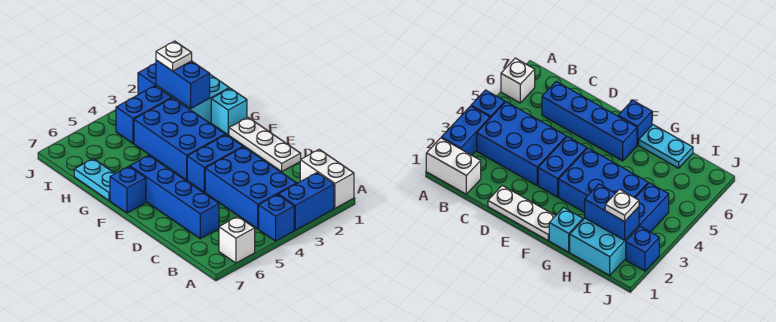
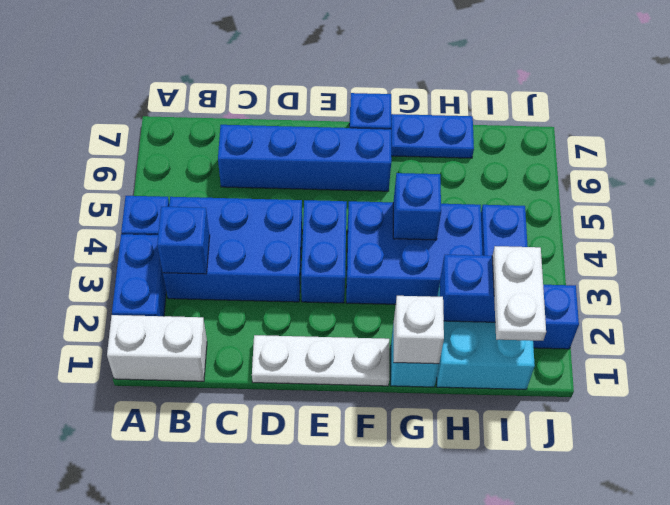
white 1x1 brick [219,216,255,263] -> white 1x1 brick moved to [394,296,444,364]
none -> blue 1x1 brick [157,207,210,274]
none -> blue 1x1 brick [393,173,441,240]
cyan 1x2 plate [74,159,115,201] -> blue 1x2 plate [391,114,474,158]
white 1x1 plate [156,41,192,71] -> white 1x2 plate [492,246,546,341]

